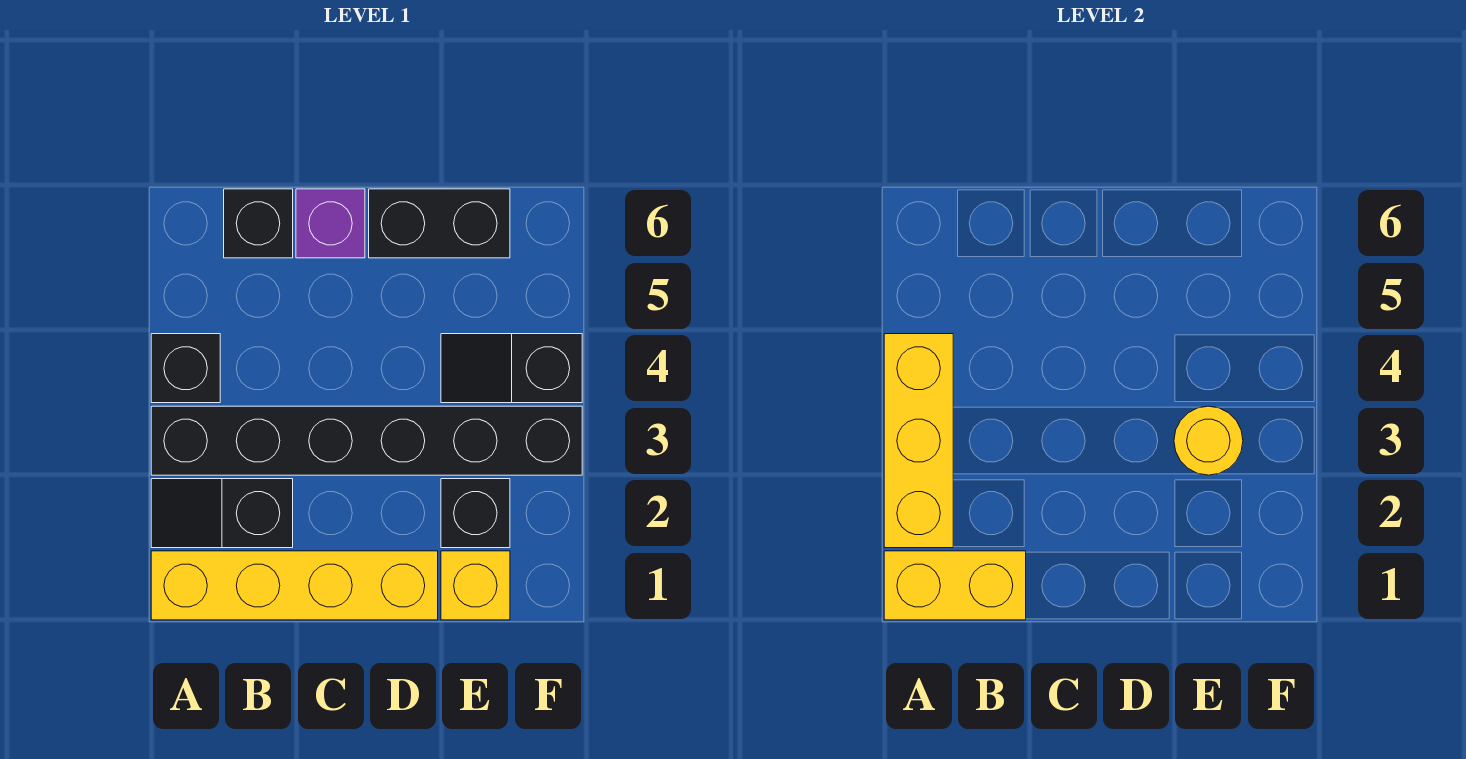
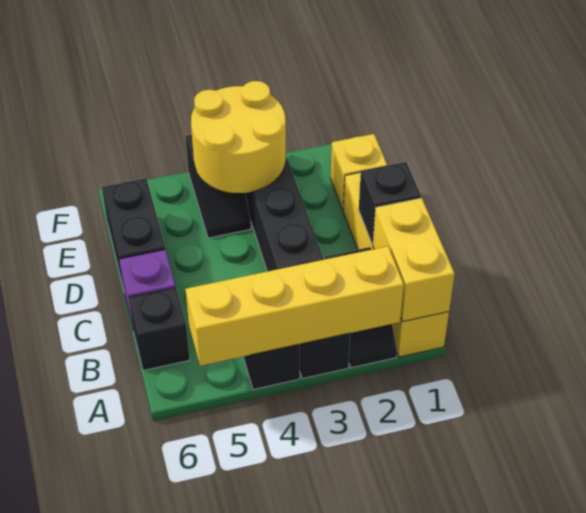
yellow 1x3 brick [884,334,953,548] -> yellow 1x4 brick [186,246,404,366]
black 1x1 brick [441,479,510,548] -> black 1x1 brick moved to [359,162,421,244]
yellow 1x1 round brick [1174,406,1243,475] -> yellow 2x2 round brick [191,81,286,193]

